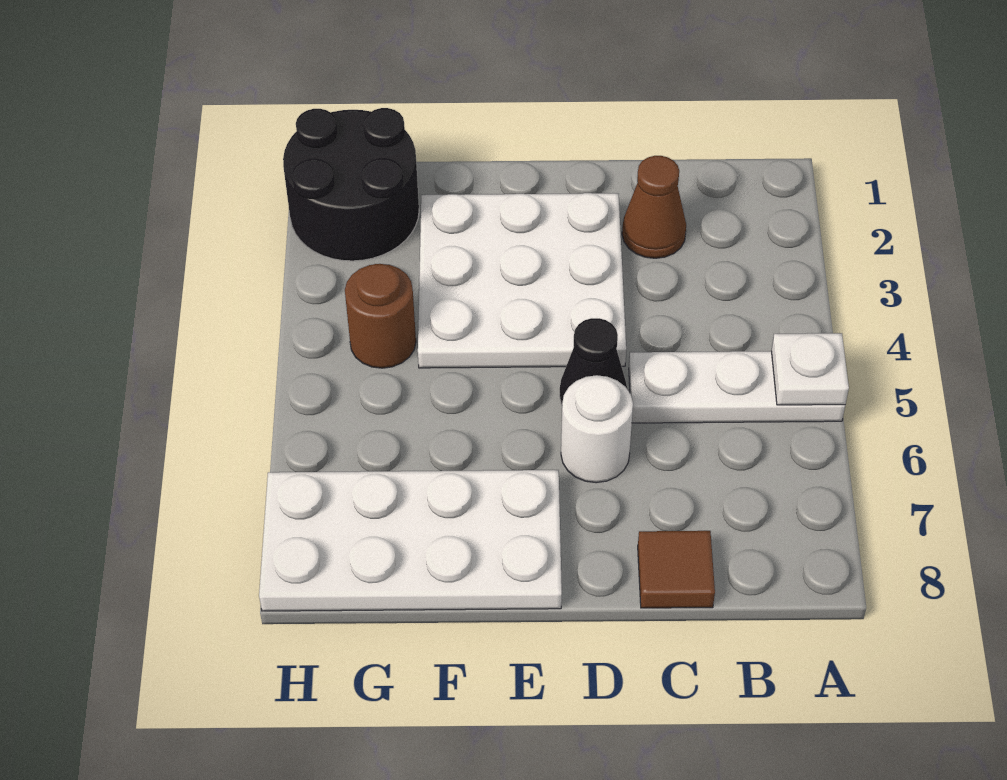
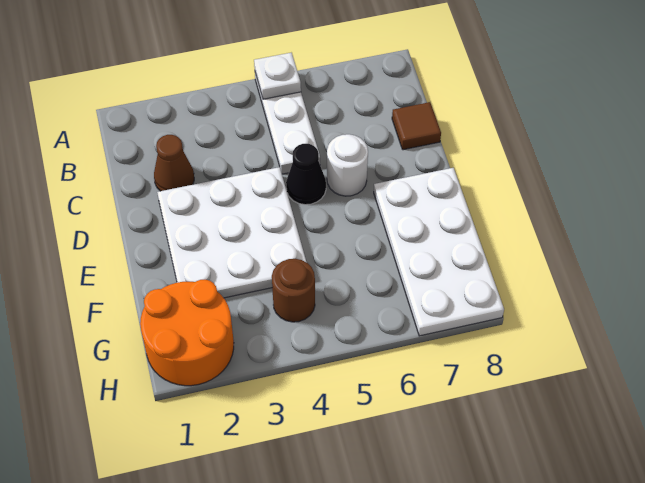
black 2x2 round brick [283,108,419,261] -> orange 2x2 round brick [140,280,234,386]

